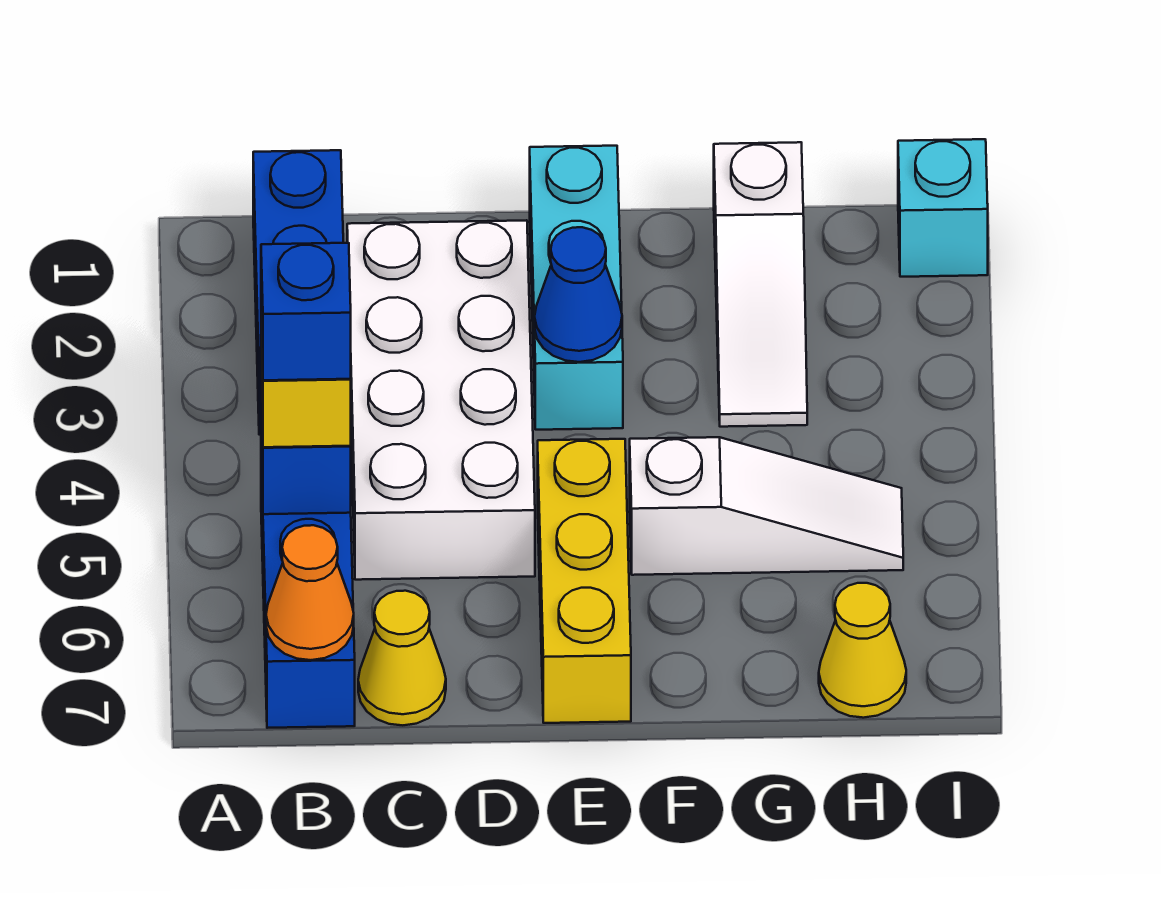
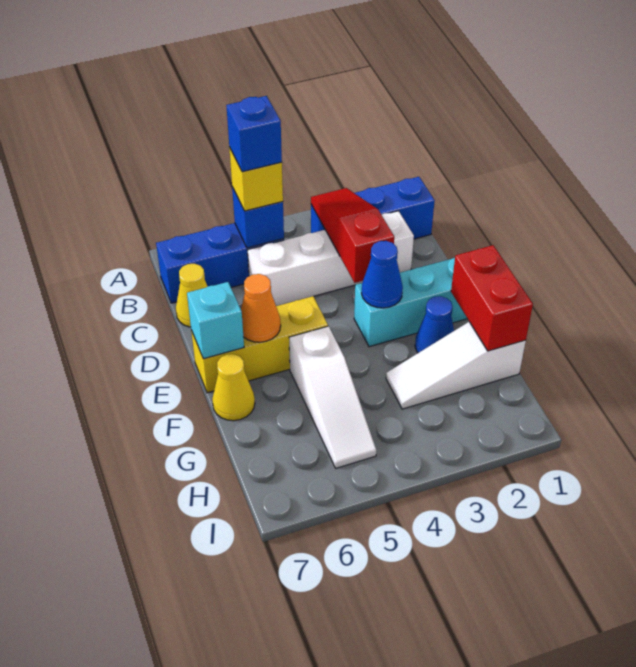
none -> red 1x3 slope [311,188,394,283]
orange 1x1 cone [266,525,354,660] -> orange 1x1 cone moved to [241,274,281,342]
white 2x4 brick [347,220,535,580] -> white 1x4 brick [248,211,414,306]
none -> red 1x2 brick [451,245,533,351]
none -> blue 1x1 cone [415,296,454,353]
yellow 1x1 cone [819,583,906,718] -> yellow 1x1 cone moved to [212,354,255,421]
cyan 1x1 brick [898,139,988,277] -> cyan 1x1 brick moved to [187,282,244,359]

